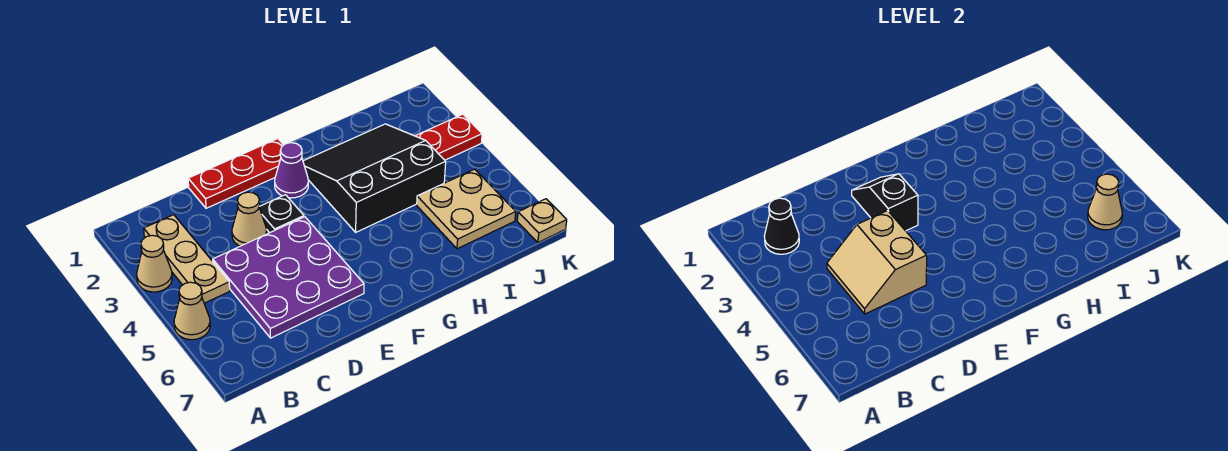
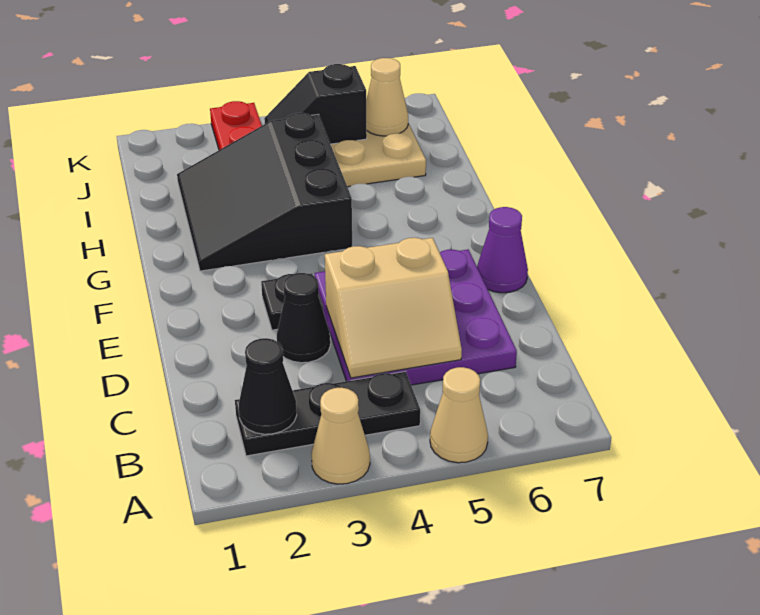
tan 1x3 plate [144,215,230,303] -> black 1x3 plate [235,371,420,456]
red 1x3 plate [188,139,283,208] -> none
tan 1x1 cone [232,192,267,246] -> black 1x1 cone [277,273,330,363]
black 1x2 slope [852,174,918,231] -> black 1x2 slope moved to [264,64,367,144]
purple 1x1 cone [275,143,308,198] -> purple 1x1 cone moved to [477,207,528,293]
tan 1x1 plate [517,199,567,243] -> none

